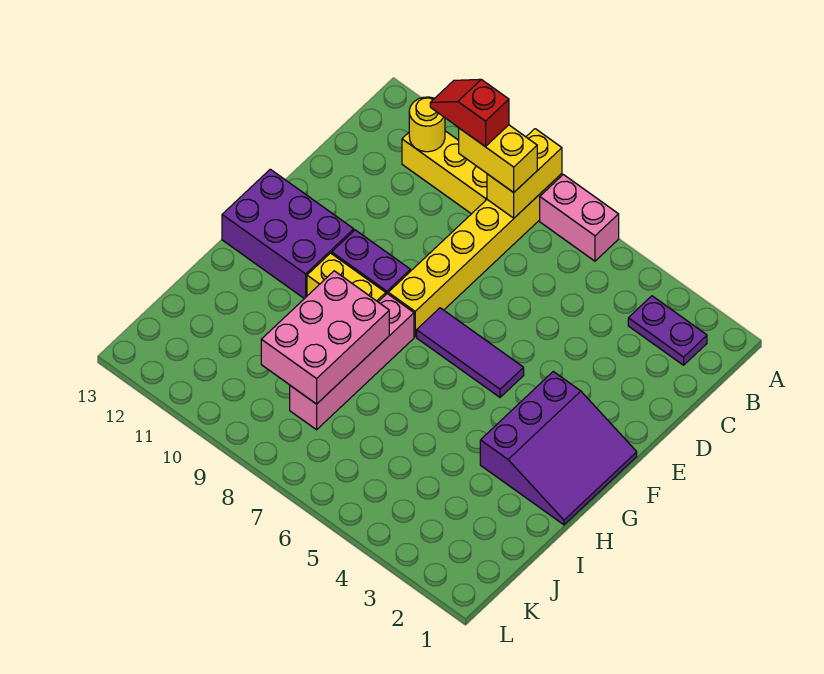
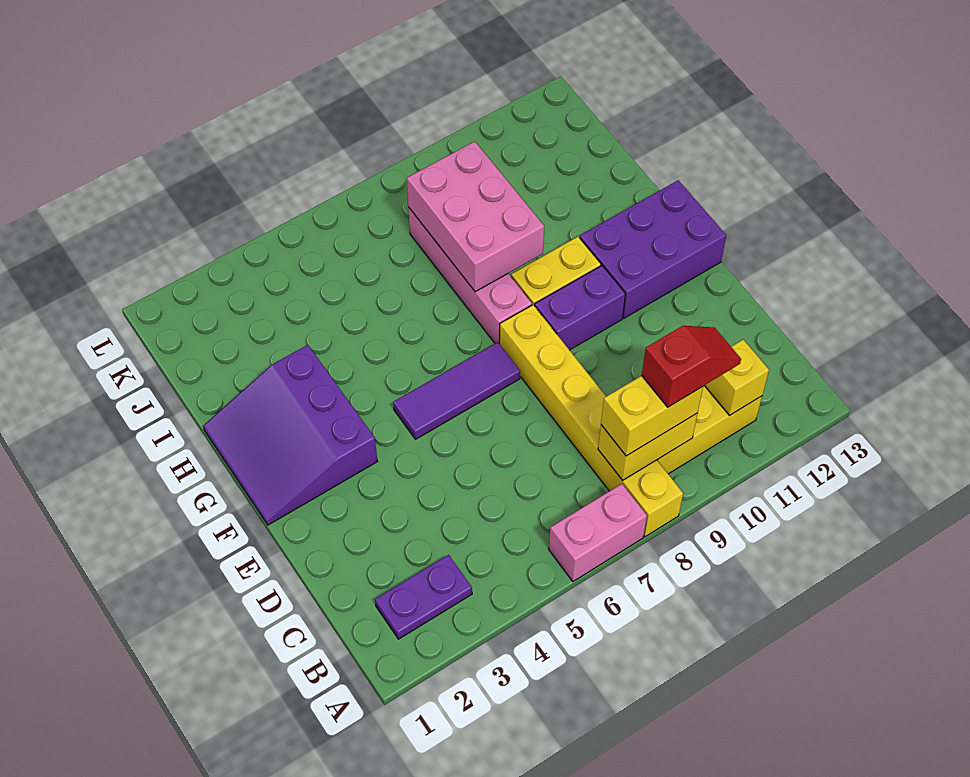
yellow 1x2 brick [487,129,562,218] -> yellow 1x2 brick turned to [598,413,698,480]
yellow 1x1 round brick [409,97,445,152] -> yellow 1x1 brick [704,340,769,416]

